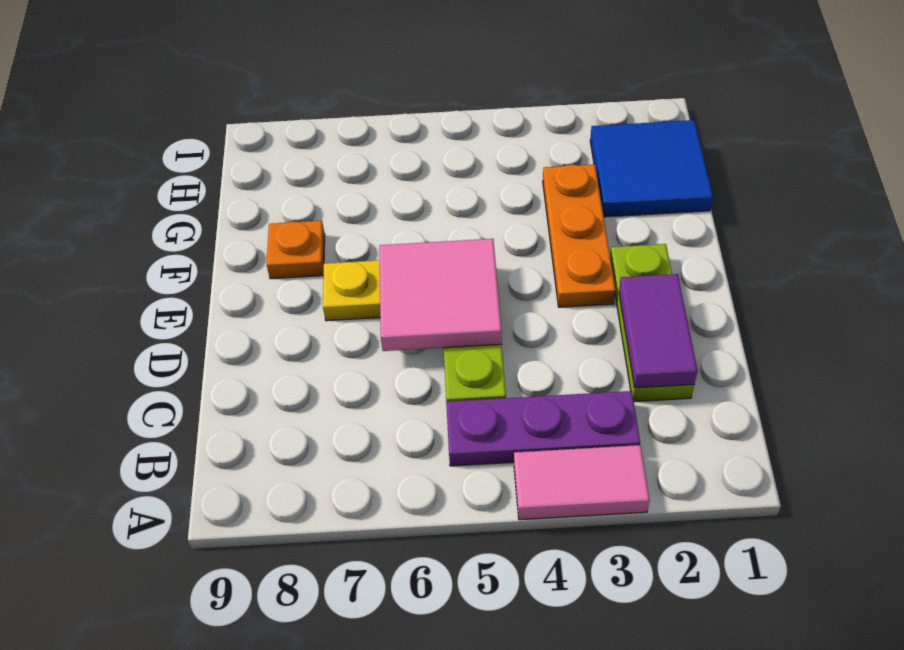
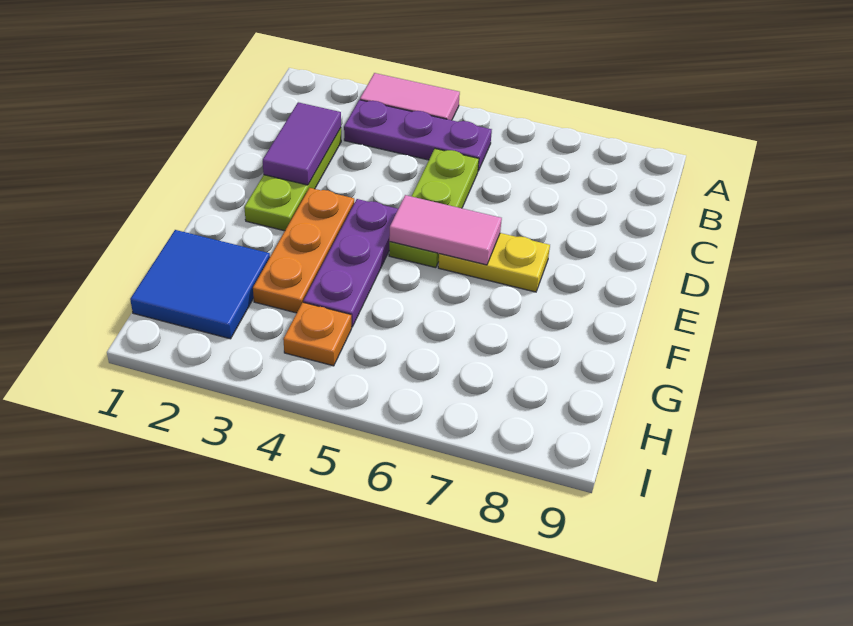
pink 2x2 tile [379,239,502,351] -> pink 1x2 tile [389,195,502,265]
none -> purple 1x3 plate [303,199,398,327]
orange 1x1 plate [267,221,325,279] -> orange 1x1 plate moved to [283,303,352,366]

